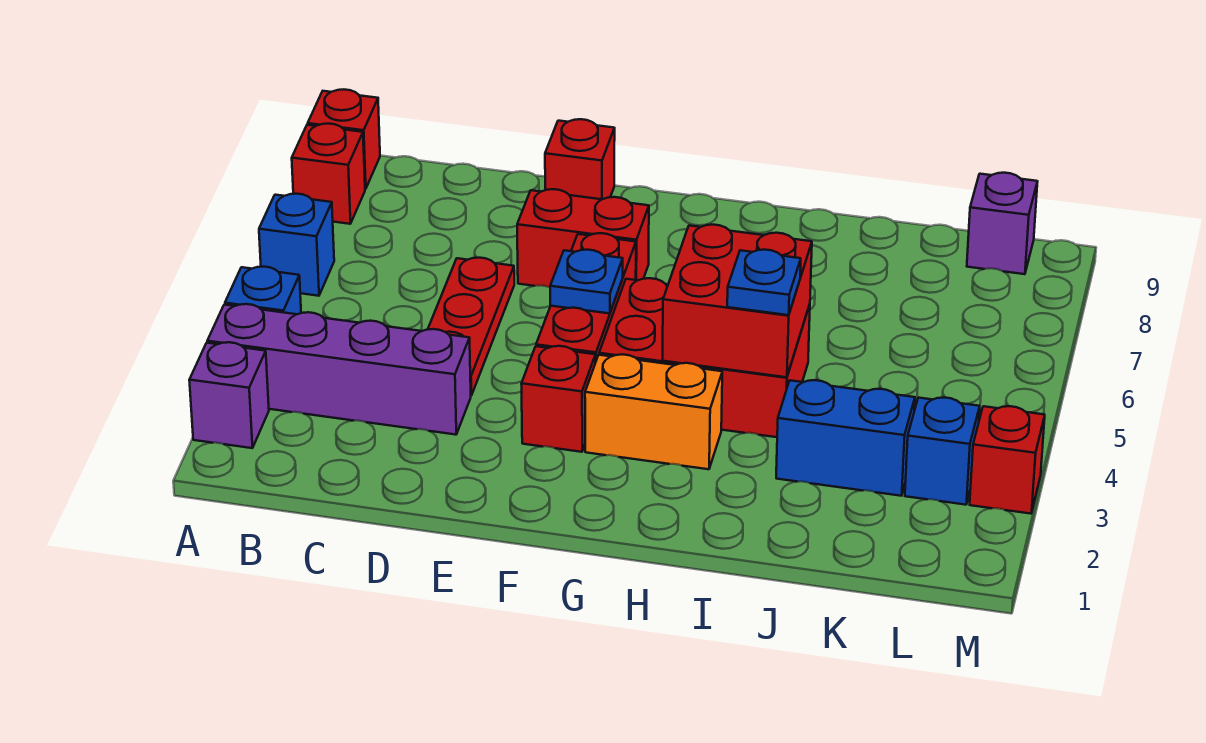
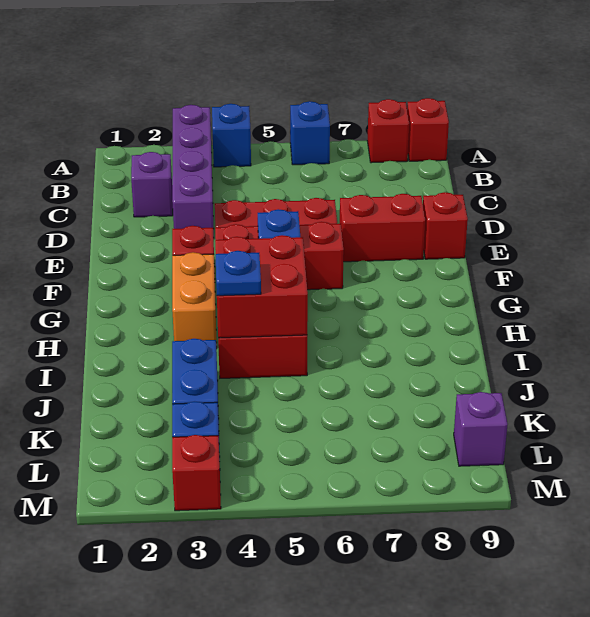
purple 1x1 brick [189,342,269,448] -> purple 1x1 brick moved to [131,152,173,217]
red 1x2 brick [517,189,649,287] -> red 1x2 brick turned to [340,194,425,262]

